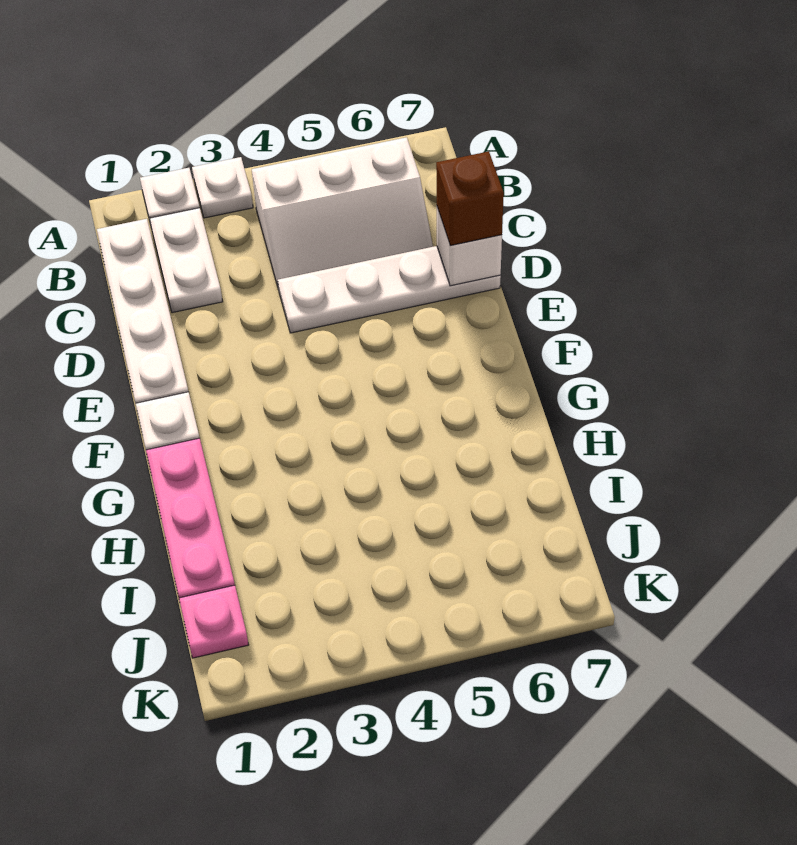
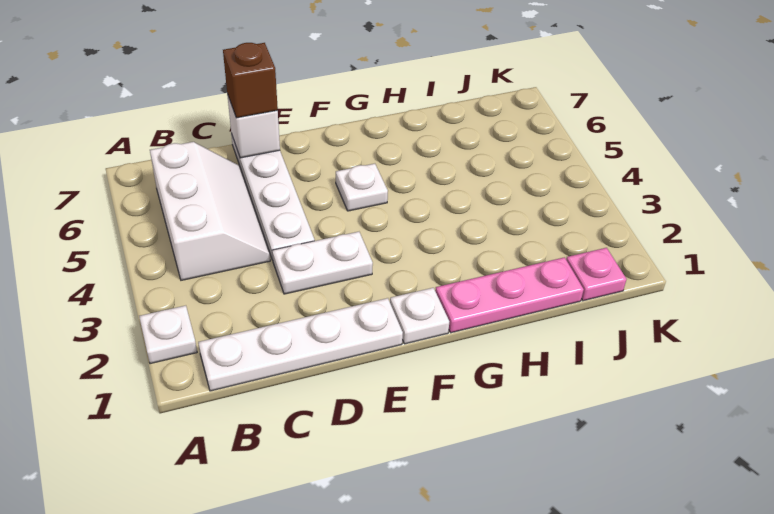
white 1x1 plate [192,157,253,218] -> white 1x1 plate moved to [336,164,388,211]
white 1x2 plate [150,208,223,313] -> white 1x2 plate moved to [272,232,373,294]

